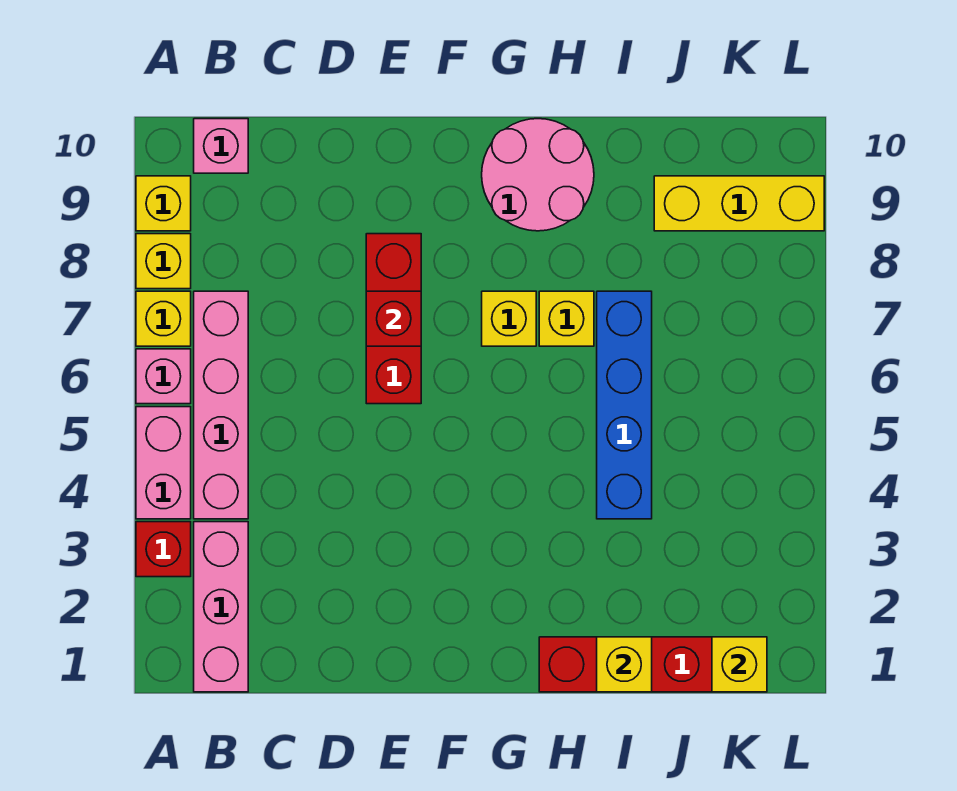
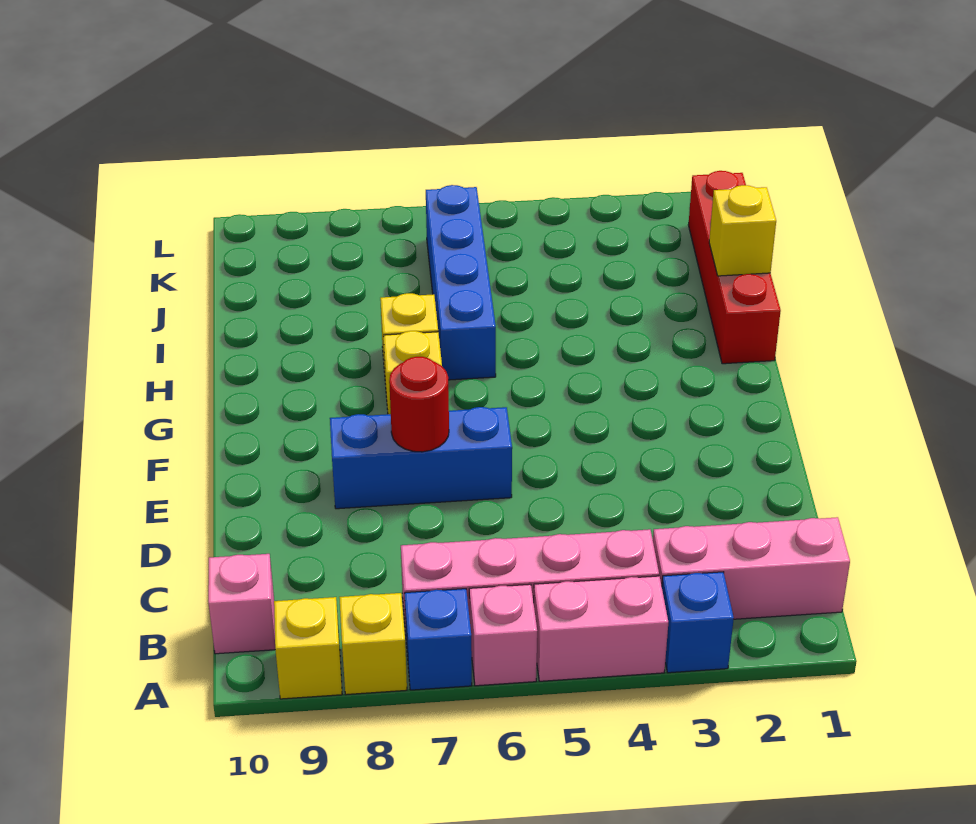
red 1x1 brick [136,522,191,577] -> blue 1x1 brick [662,572,734,673]
yellow 1x1 brick [136,291,191,346] -> blue 1x1 brick [405,589,472,690]
red 1x3 brick [366,234,421,404] -> blue 1x3 brick [330,407,512,509]
red 1x1 brick [366,291,421,346] -> red 1x1 round brick [389,357,449,452]
pink 2x2 round brick [482,119,594,231] -> none
blue 1x4 brick [597,291,652,519] -> blue 1x4 brick turned to [426,185,496,380]
yellow 1x3 brick [654,176,824,231] -> none
yellow 1x1 brick [712,637,767,692] -> none

